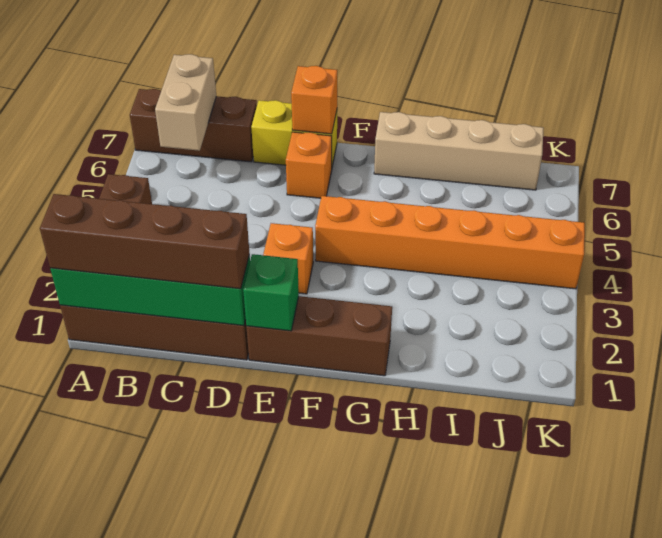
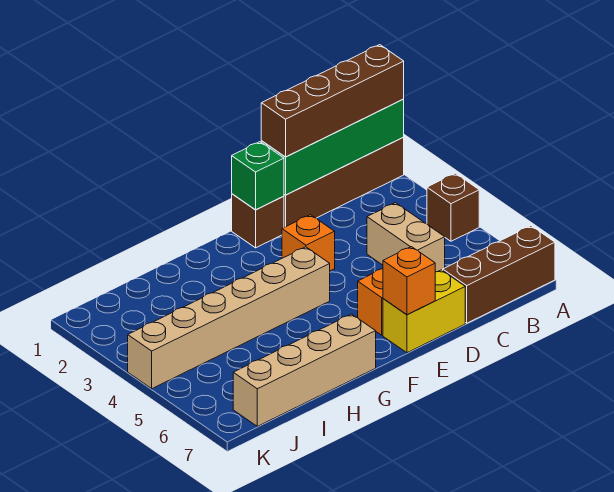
tan 1x2 brick [155,54,216,151] -> tan 1x2 brick moved to [367,203,445,272]
brown 1x3 brick [246,296,392,376] -> brown 1x1 brick [232,194,284,248]
orange 1x6 brick [315,196,585,289] -> tan 1x6 brick [128,247,330,389]

